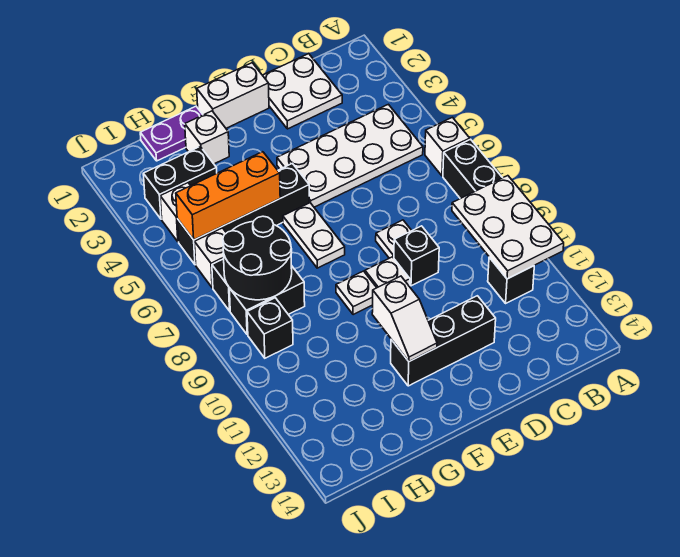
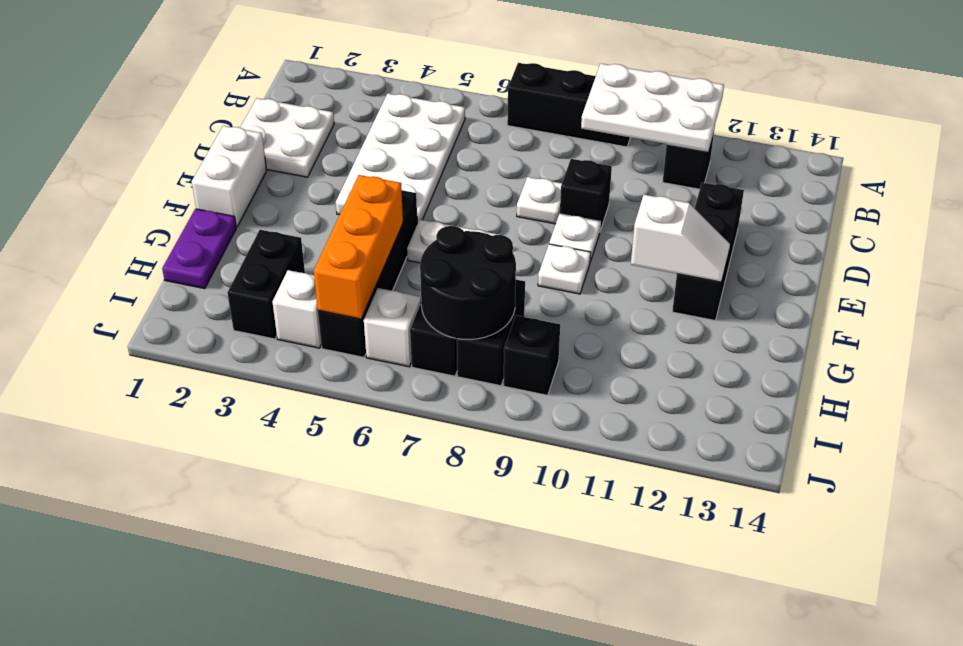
white 1x1 brick [425,117,470,176] -> none
white 1x1 brick [185,111,229,164] -> none

